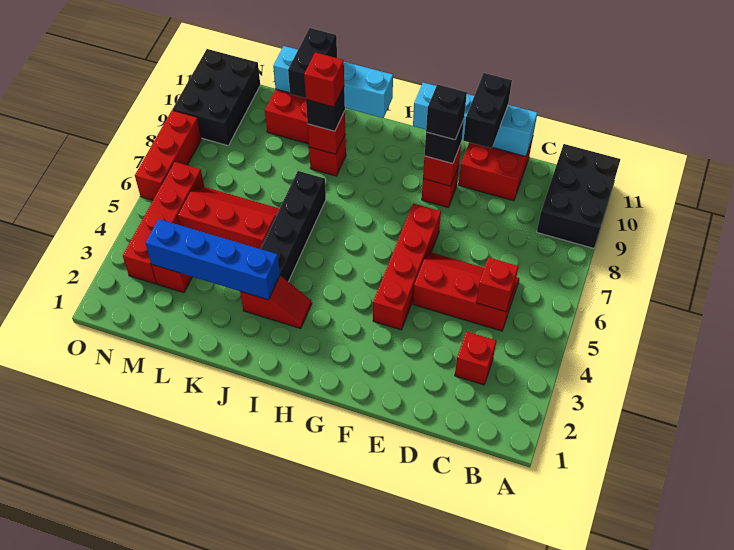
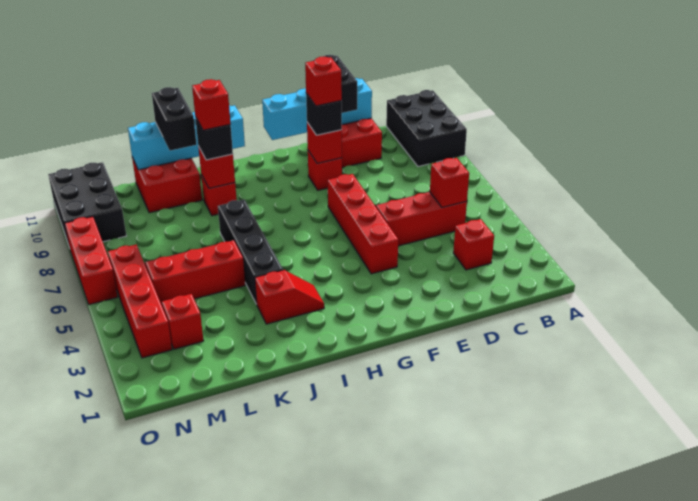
black 1x1 brick [426,84,467,140] -> red 1x1 brick [305,57,342,106]
blue 1x4 brick [145,219,280,300] -> none

